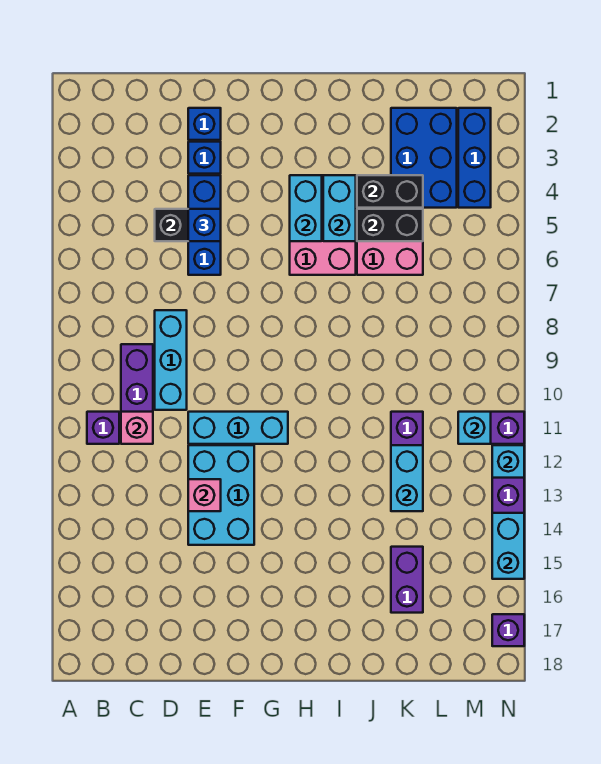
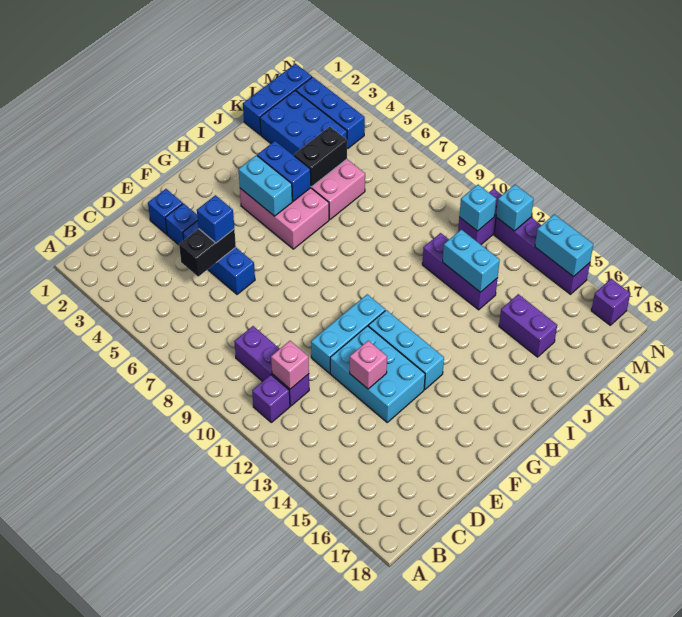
cyan 1x3 brick [155,310,187,410] -> cyan 1x3 brick moved to [368,310,444,389]
cyan 1x2 brick [323,175,356,241] -> blue 1x2 brick [257,141,311,201]
black 1x2 brick [357,175,423,208] -> none
none -> blue 1x3 brick [243,64,312,135]

